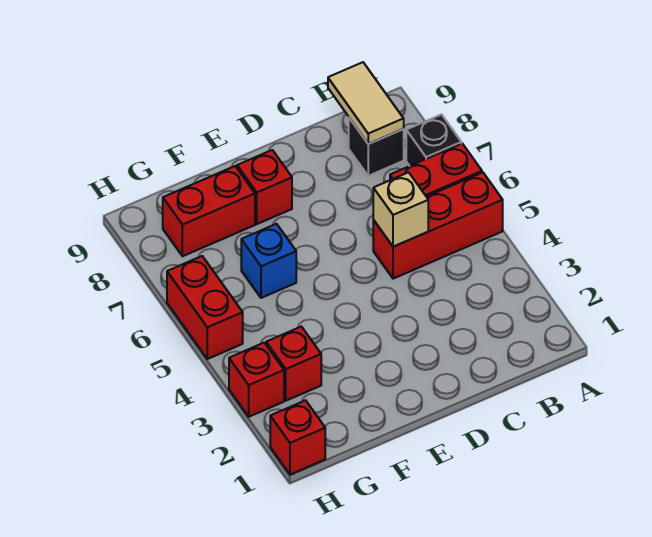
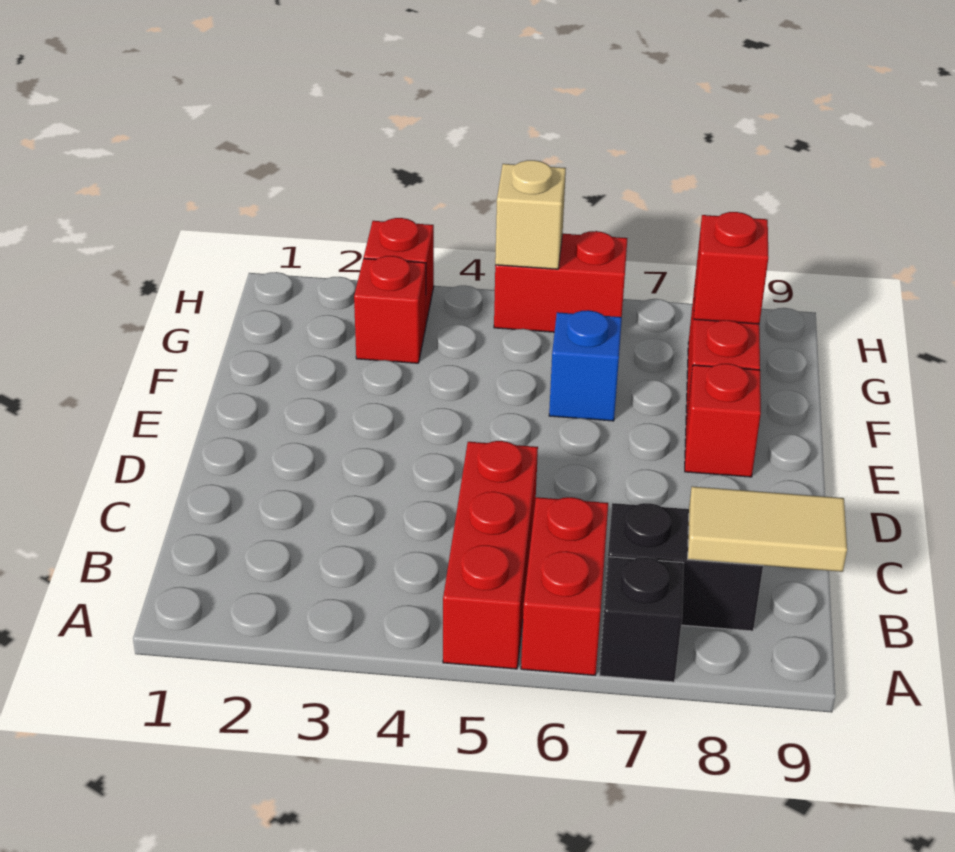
black 1x1 brick [349,118,404,176] -> black 1x2 brick [604,503,763,631]
tan 1x1 brick [373,172,428,247] -> tan 1x1 brick moved to [495,160,566,269]
red 1x1 brick [270,400,325,475] -> red 1x1 brick moved to [694,212,768,324]

